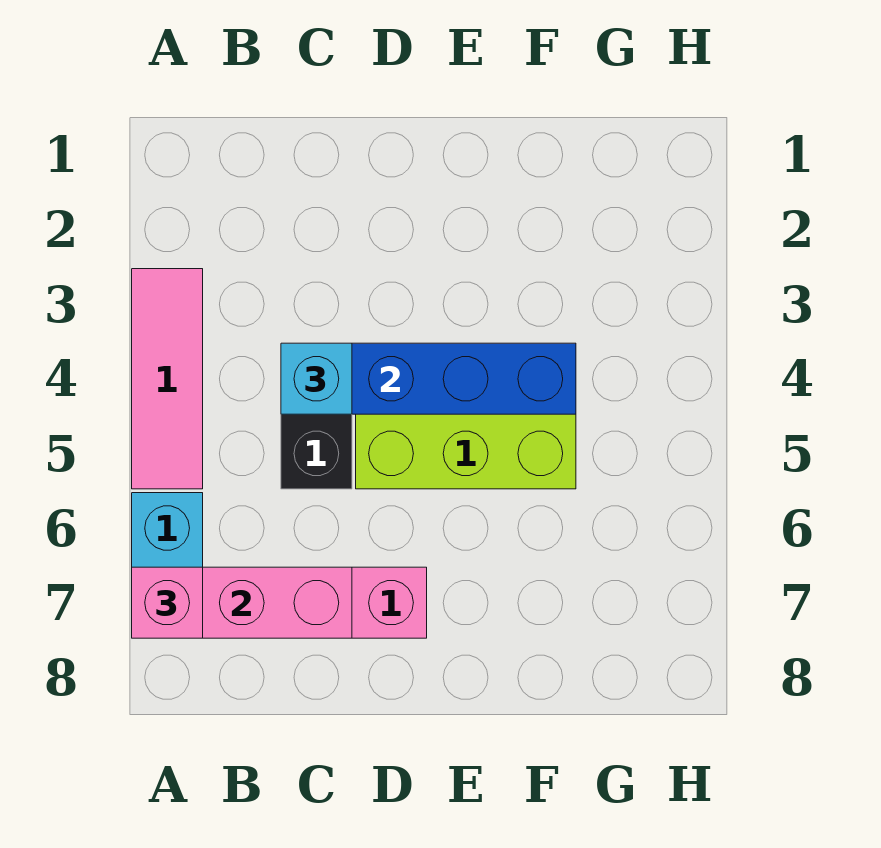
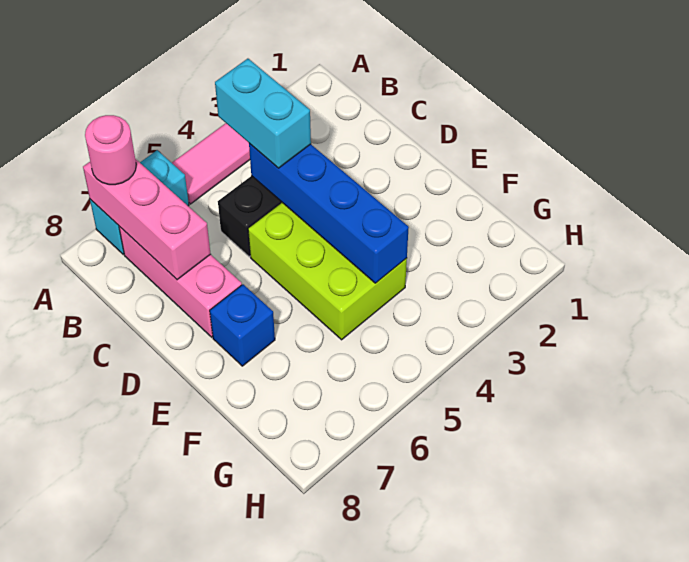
pink 1x1 brick [132,567,203,638] -> pink 1x1 round brick [85,115,136,185]
cyan 1x1 brick [281,343,352,414] -> cyan 1x2 brick [215,59,311,168]
none -> blue 1x1 brick [210,284,275,366]

